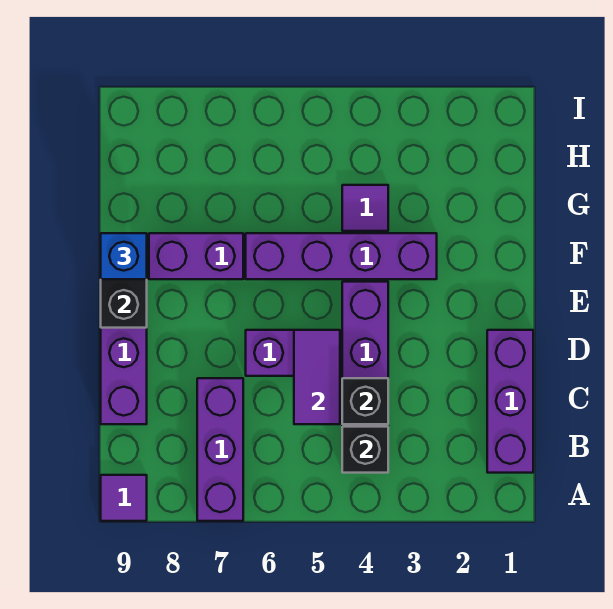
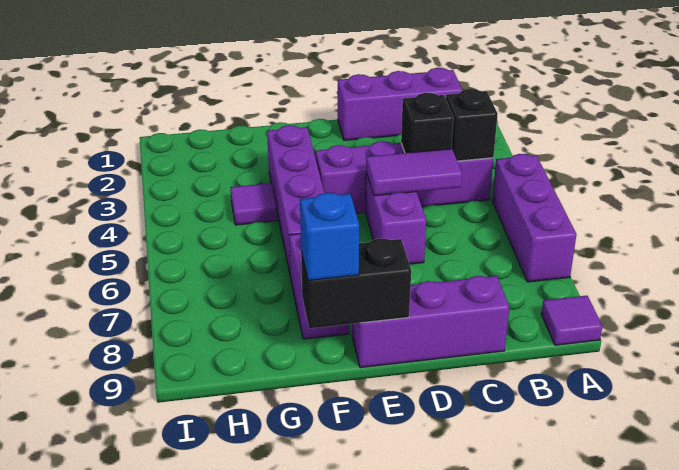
purple 1x3 brick [197,378,243,521] -> purple 1x3 brick turned to [492,154,576,282]

